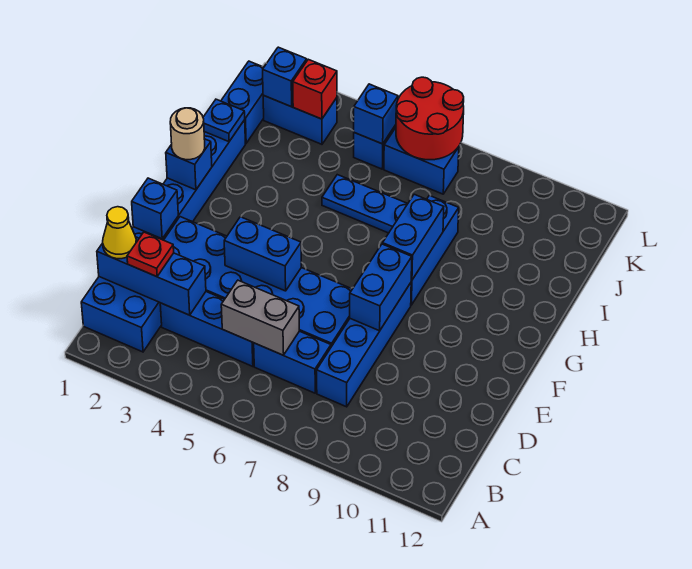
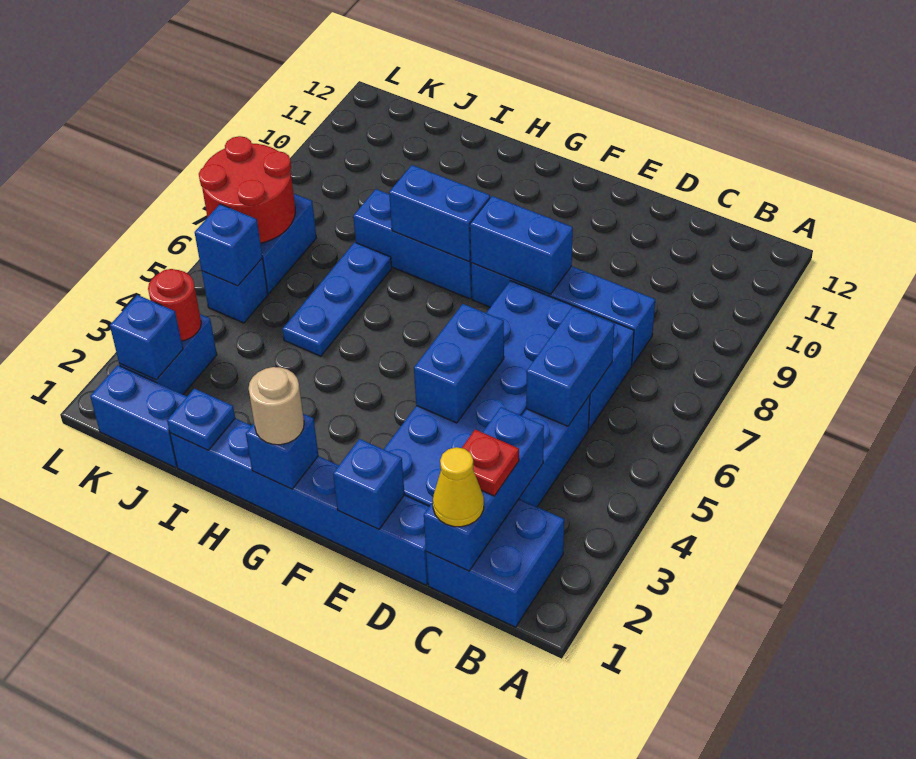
grey 1x2 brick [221,280,299,355] -> blue 1x2 brick [526,307,614,426]
red 1x1 brick [293,59,337,119] -> red 1x1 round brick [148,269,201,341]

